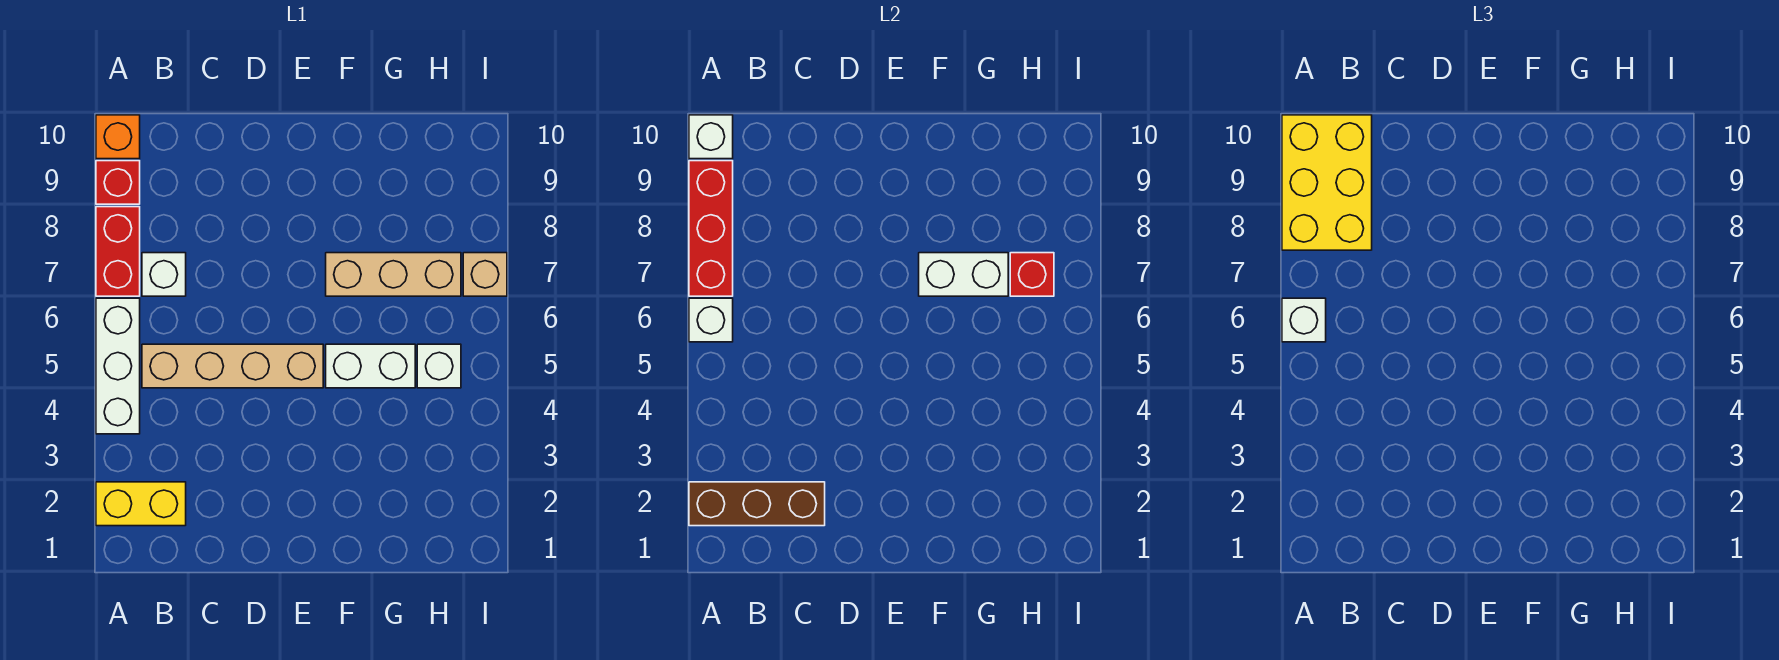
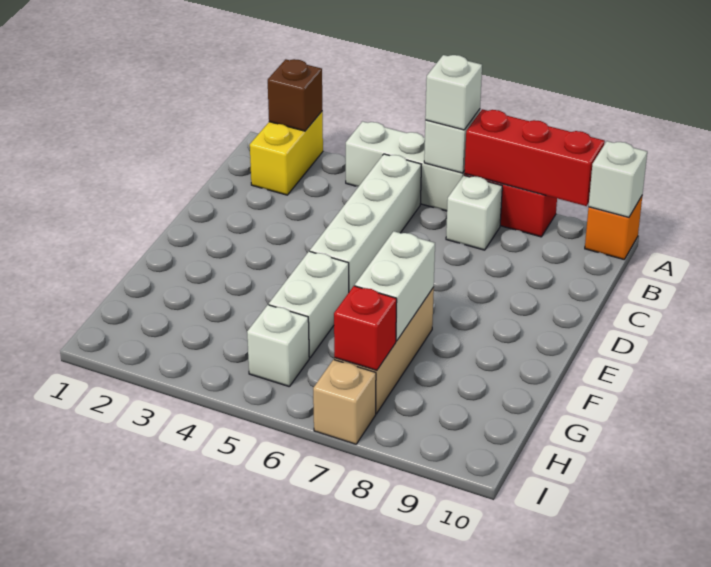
brown 1x3 brick [689,482,825,526] -> brown 1x1 brick [268,59,322,131]
yellow 2x3 brick [1282,115,1372,250] -> none
red 1x1 brick [96,161,140,204] -> none
tan 1x4 brick [142,344,323,388] -> white 1x4 brick [310,154,421,292]

